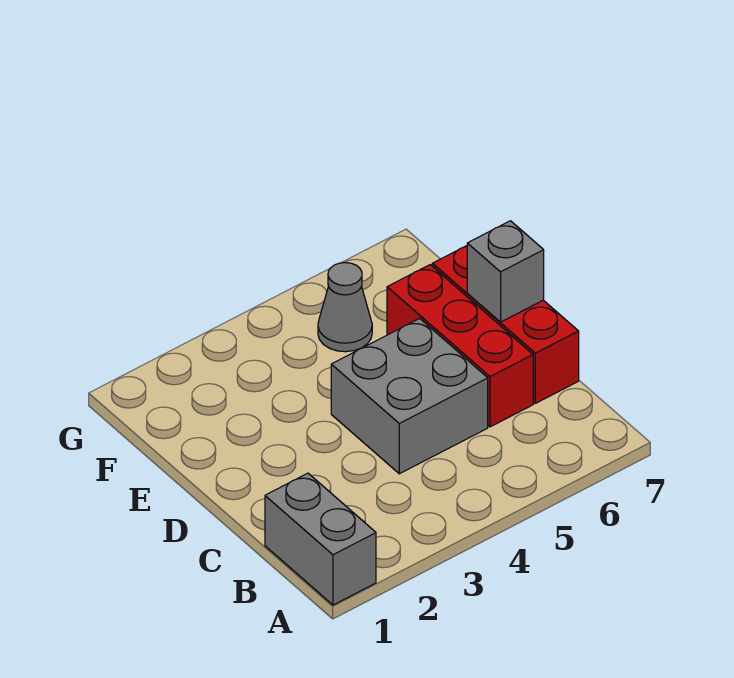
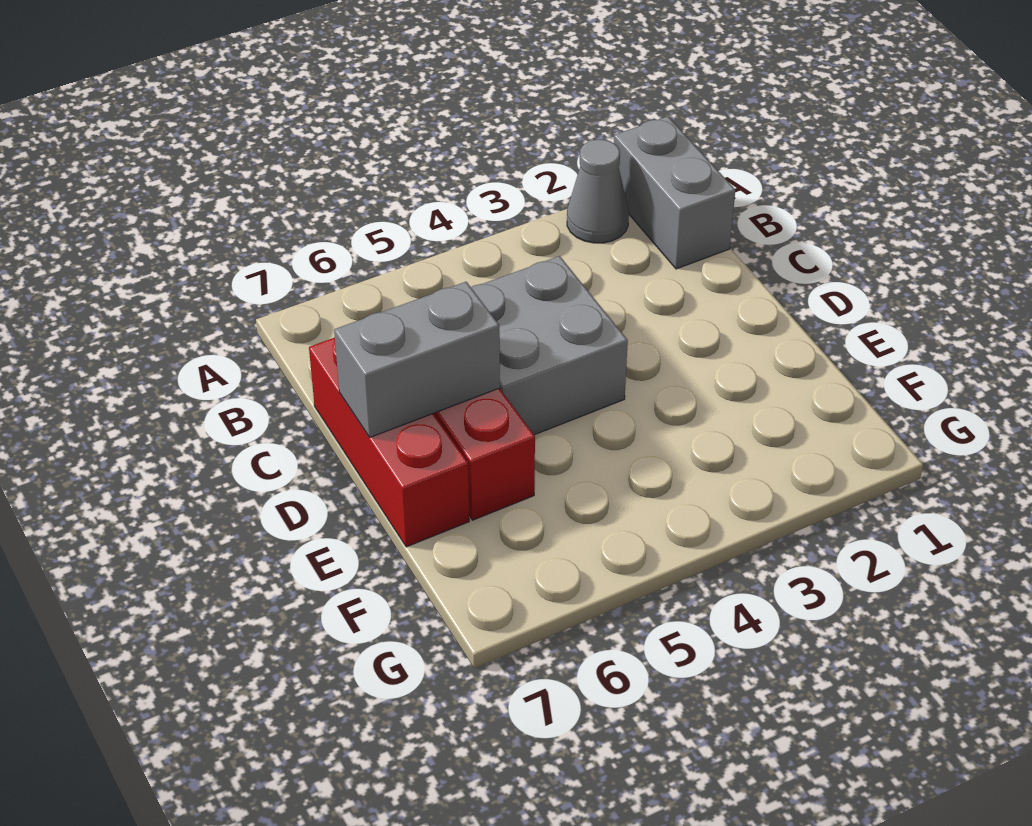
grey 1x1 brick [467,221,544,322] -> grey 1x2 brick [334,282,500,437]
grey 1x1 cone [318,263,372,352] -> grey 1x1 cone moved to [567,139,629,243]

